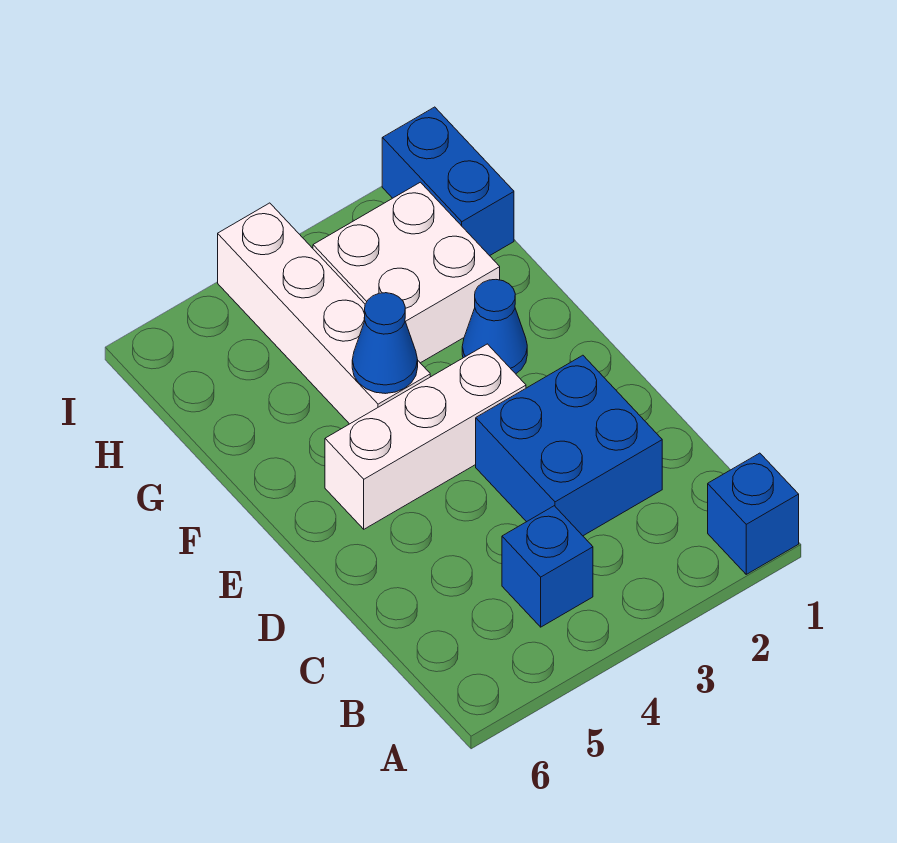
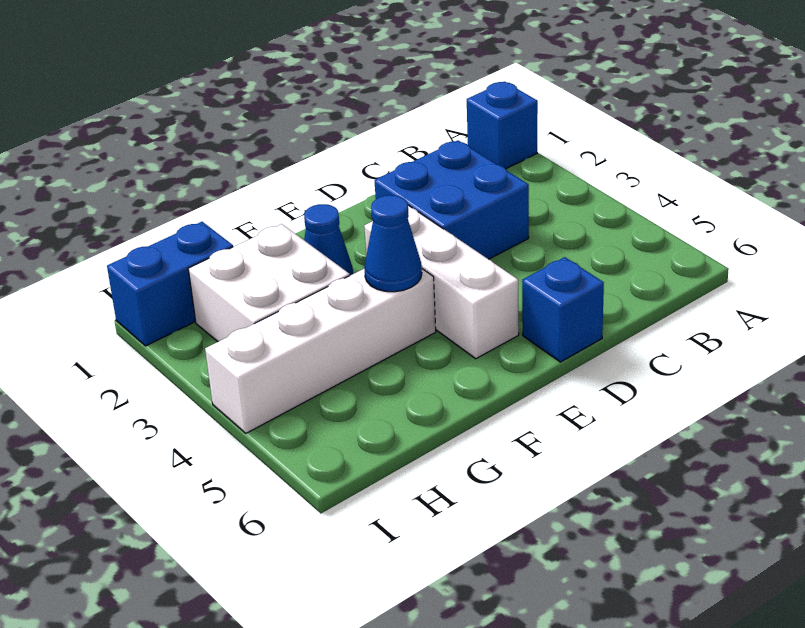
blue 1x1 brick [502,506,593,627] -> blue 1x1 brick moved to [522,257,604,362]

